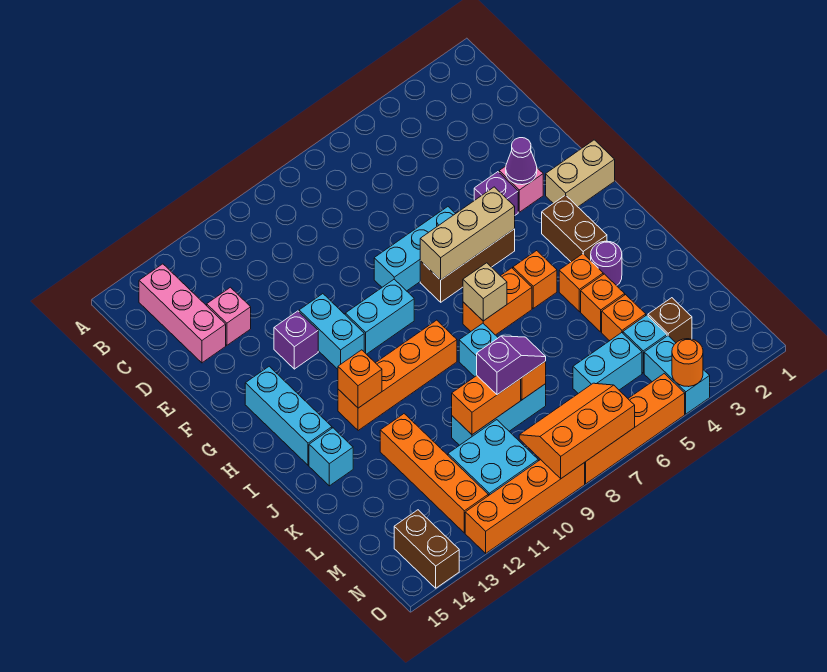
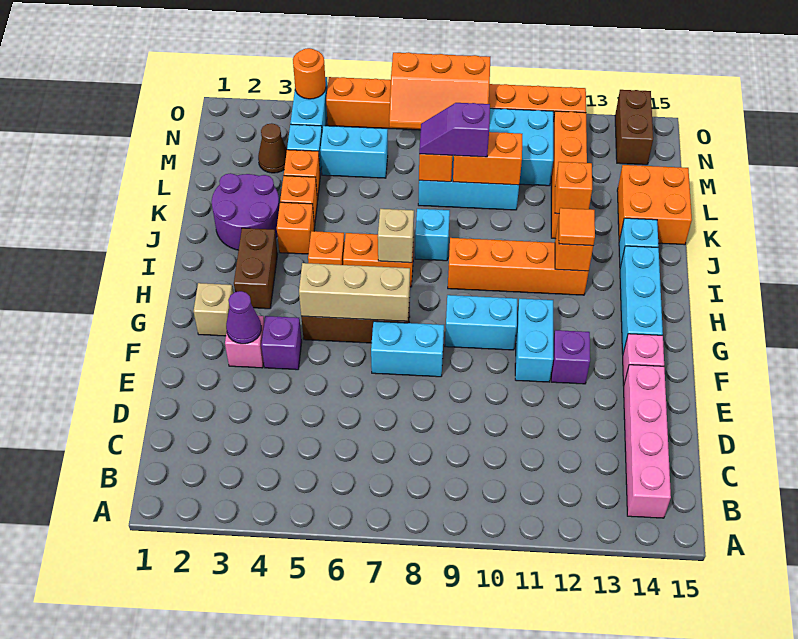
pink 1x3 brick [139,264,226,363] -> pink 1x4 brick [624,365,671,518]
pink 1x1 brick [207,287,251,345] -> pink 1x1 brick moved to [623,334,664,386]
cyan 1x3 brick [374,207,455,291] -> cyan 1x2 brick [371,321,444,377]
tan 1x2 brick [546,140,615,207] -> tan 1x1 brick [193,283,233,336]
none -> orange 1x1 tile [559,208,595,246]
purple 1x1 round brick [591,241,622,286] -> purple 2x2 round brick [212,173,280,250]
none -> orange 1x1 brick [555,162,592,214]
none -> orange 2x2 brick [617,165,692,245]
brown 1x1 brick [648,298,692,343] -> brown 1x1 cone [258,123,287,173]

